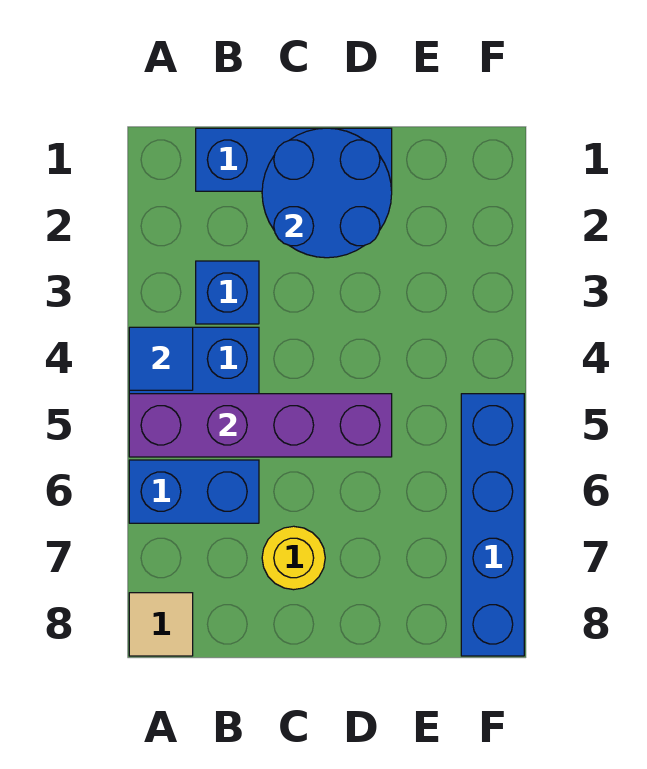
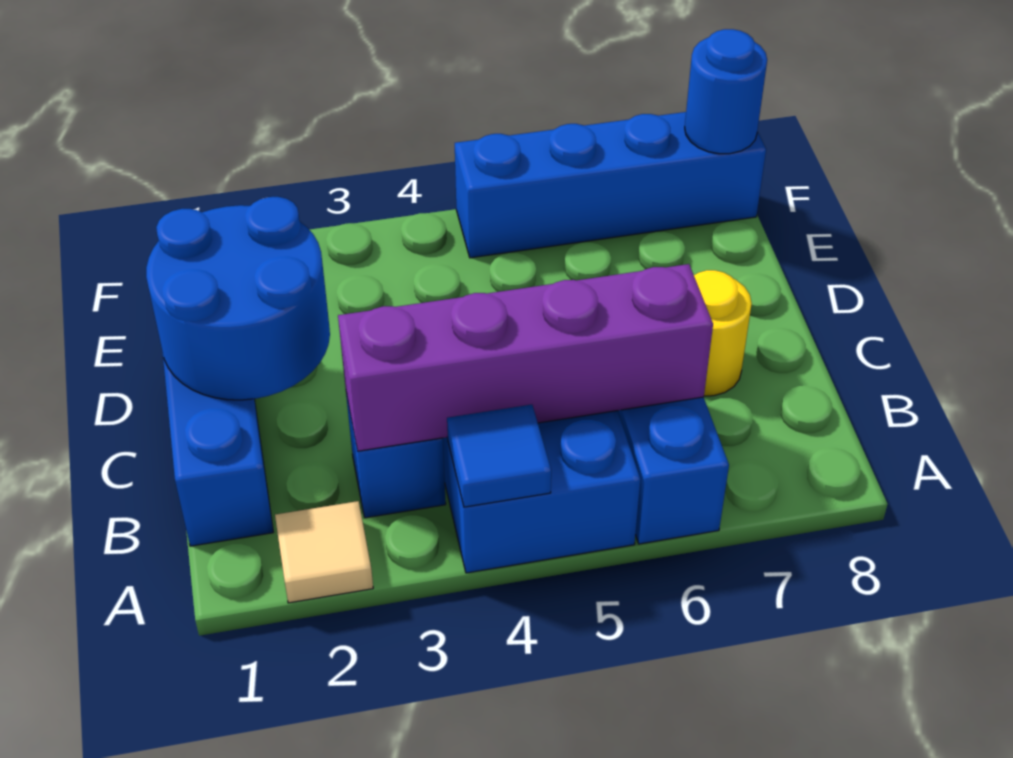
purple 1x4 brick [129,394,392,457] -> purple 1x4 brick turned to [338,264,713,451]
tan 1x1 tile [129,593,193,656] -> tan 1x1 tile moved to [275,501,373,603]
none -> blue 1x1 round brick [685,29,767,154]

